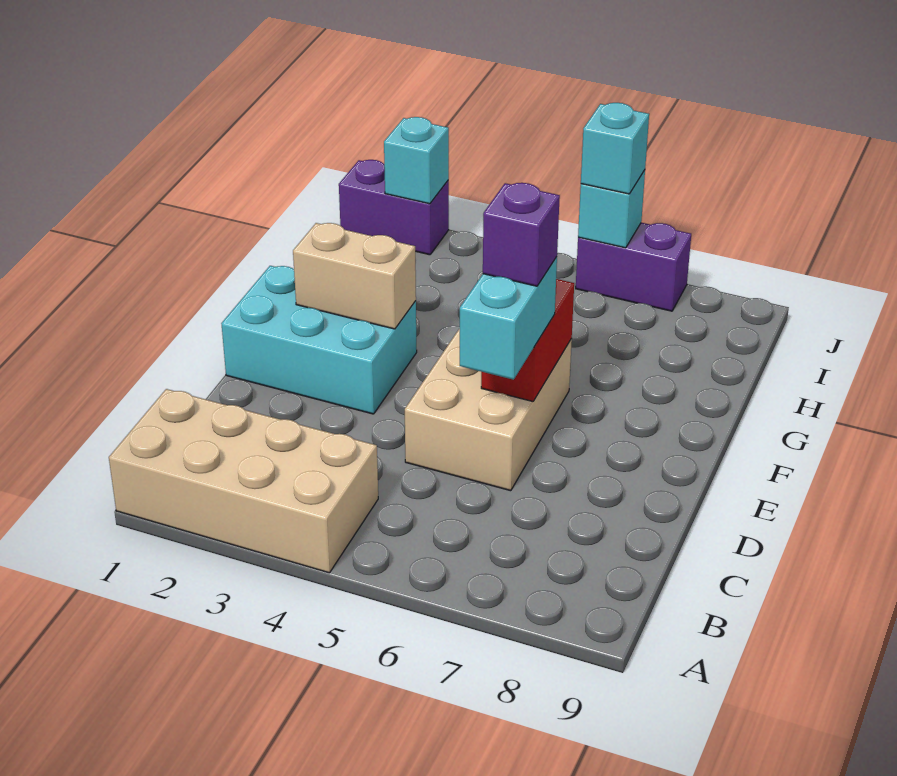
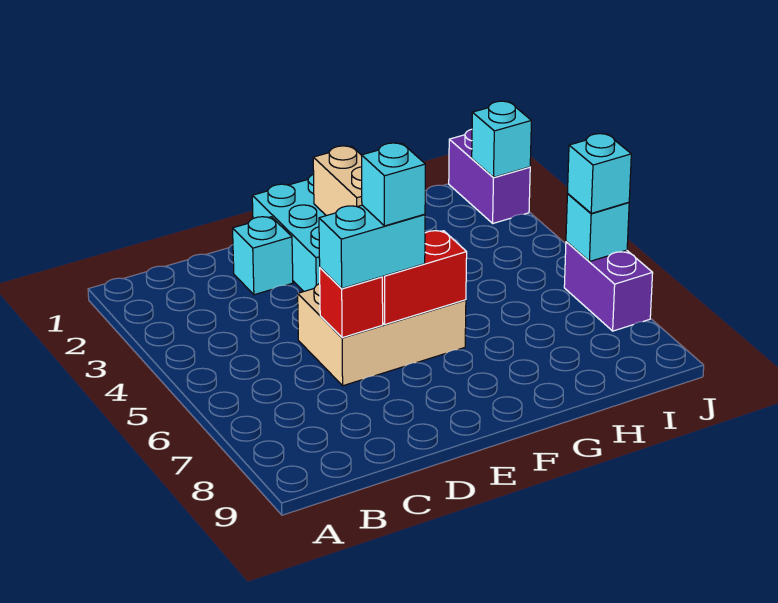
tan 2x4 brick [109,389,378,573] -> none
none -> cyan 1x1 brick [233,217,293,295]
none -> red 1x1 brick [320,268,383,338]
purple 1x1 brick [483,183,560,286] -> cyan 1x1 brick [362,143,425,226]

